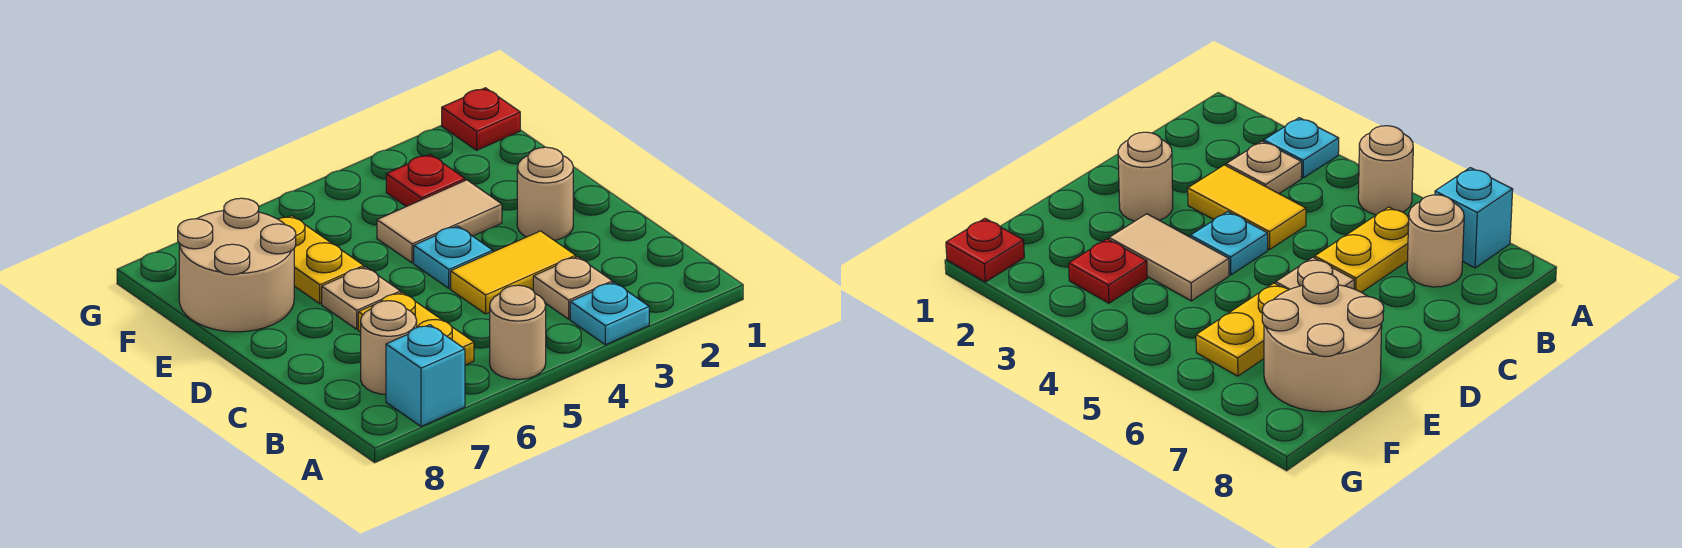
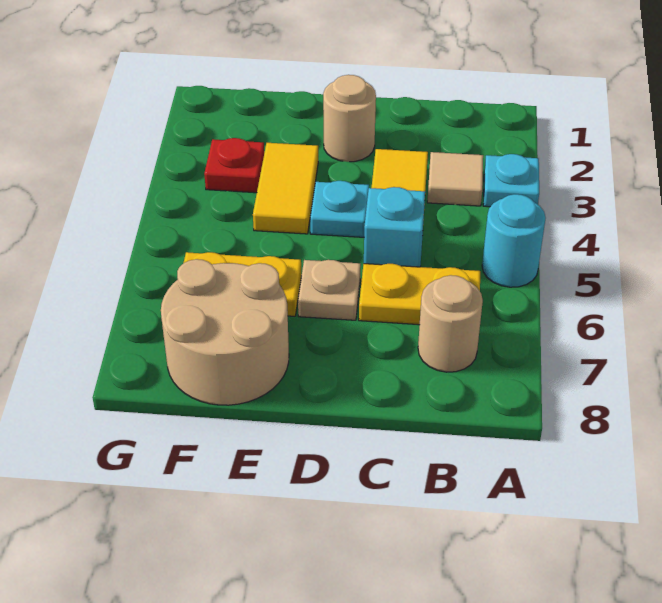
tan 1x1 round brick [490,285,546,379] -> cyan 1x1 round brick [482,194,546,287]
cyan 1x1 brick [386,325,465,426] -> cyan 1x1 brick moved to [364,187,425,267]
tan 1x1 plate [533,257,612,319] -> tan 1x1 tile [427,152,483,206]
tan 1x2 tile [377,180,502,263] -> yellow 1x2 tile [253,143,318,234]
red 1x1 plate [442,88,520,150] -> none

